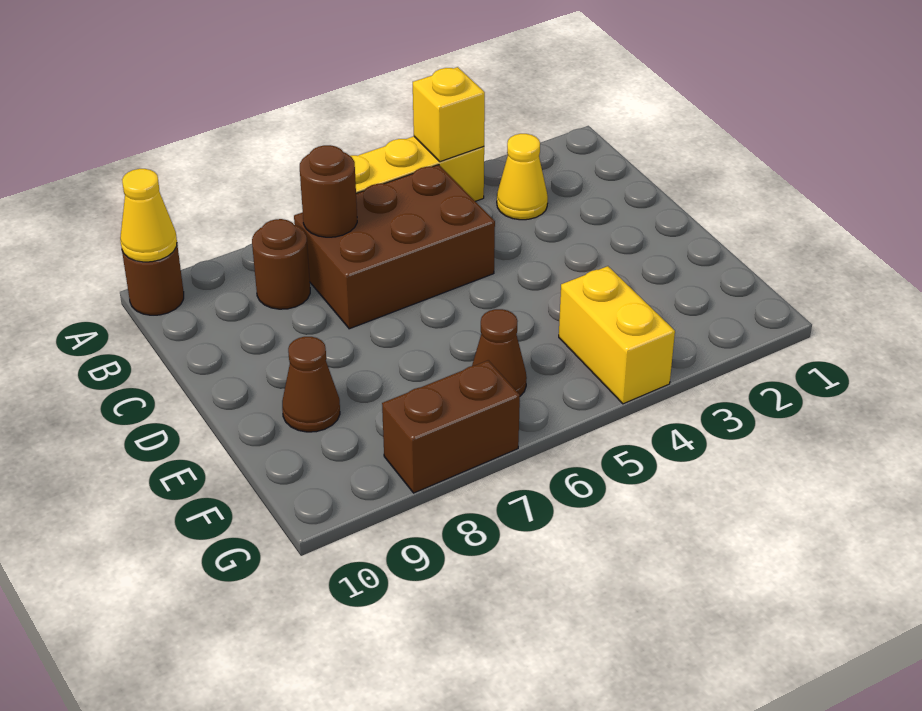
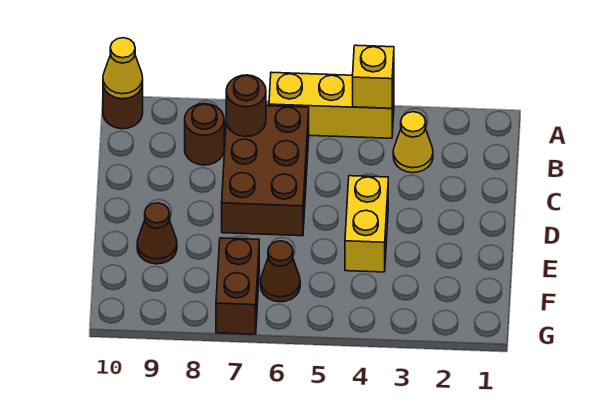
brown 2x3 brick [294,165,495,329] -> brown 2x3 brick turned to [222,106,309,236]
yellow 1x2 brick [559,266,675,404] -> yellow 1x2 brick moved to [345,176,388,272]
brown 1x2 brick [382,360,520,493] -> brown 1x2 brick turned to [216,238,259,334]

